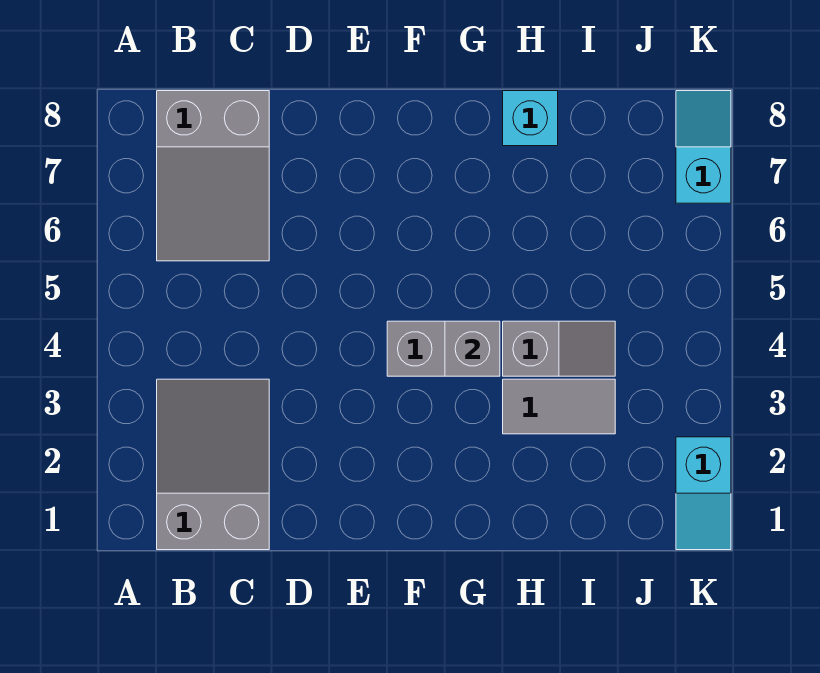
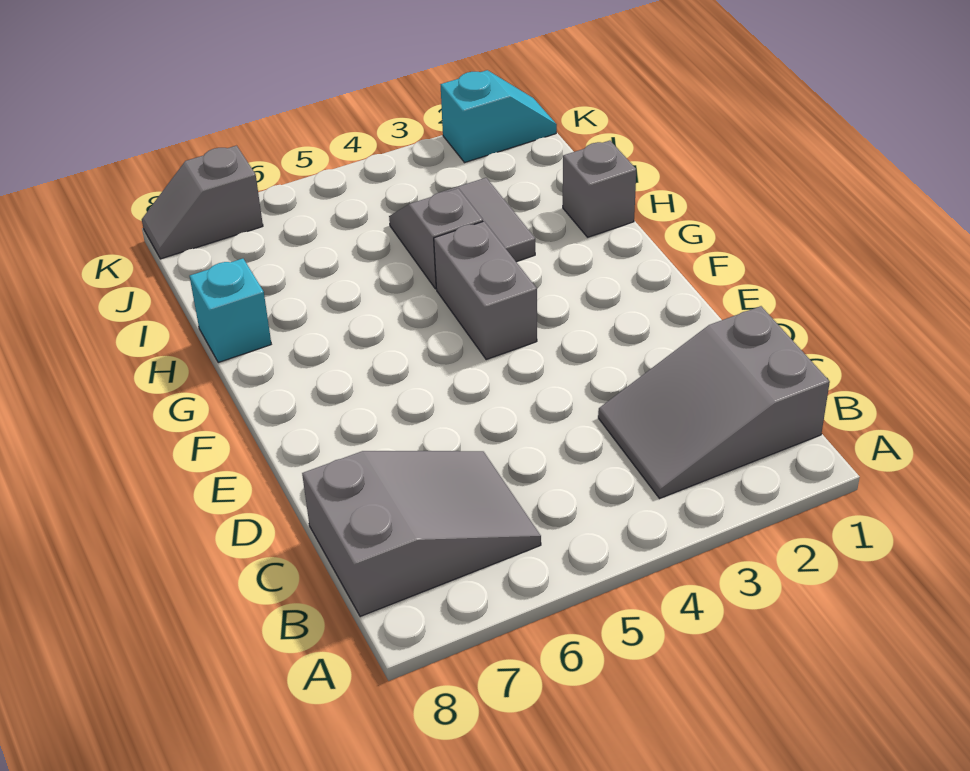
grey 1x1 brick [445,321,500,376] -> grey 1x1 brick moved to [563,141,636,237]
cyan 1x2 slope [676,91,731,203] -> grey 1x2 slope [142,146,263,259]

